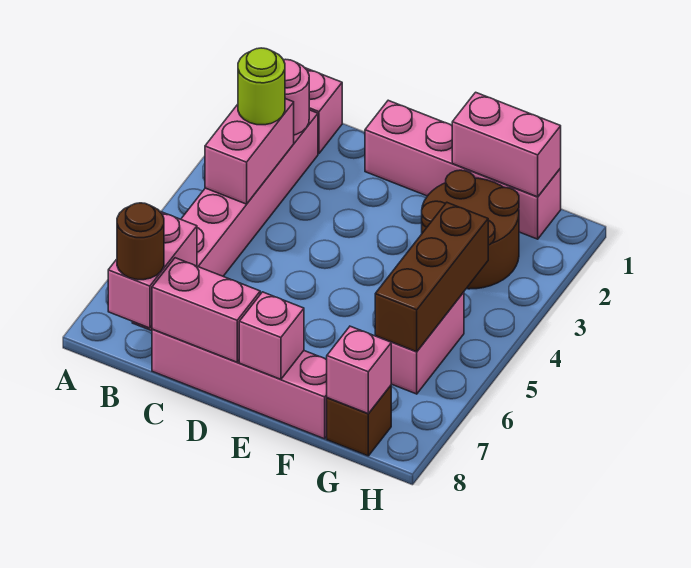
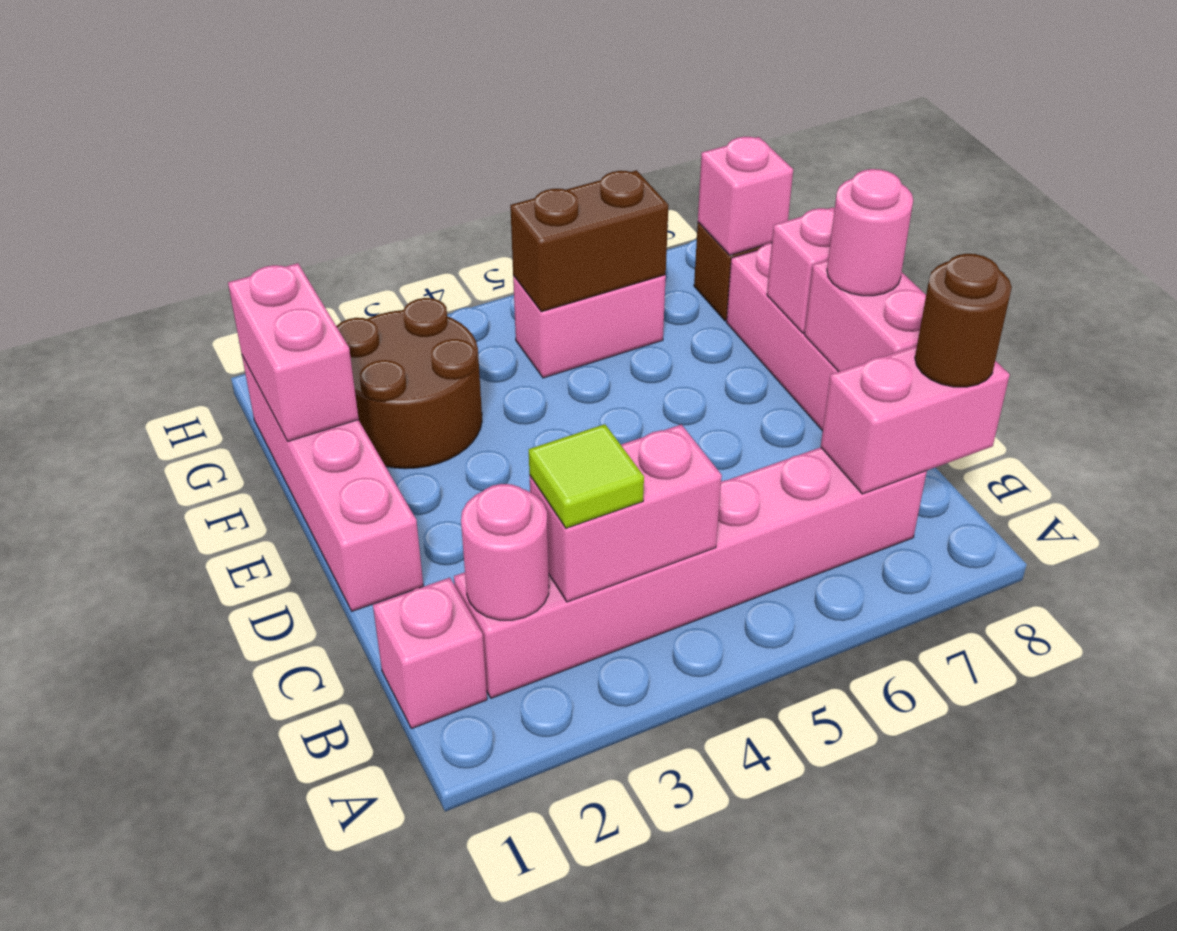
lime 1x1 round brick [238,48,285,125] -> lime 1x1 tile [529,424,644,528]
none -> pink 1x1 round brick [827,169,913,296]
brown 1x3 brick [375,202,488,352] -> brown 1x2 brick [510,170,668,312]

